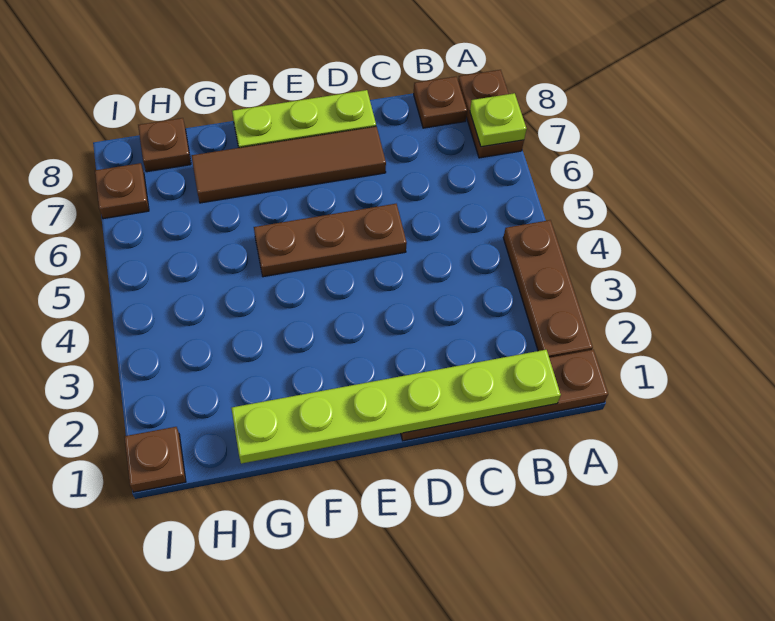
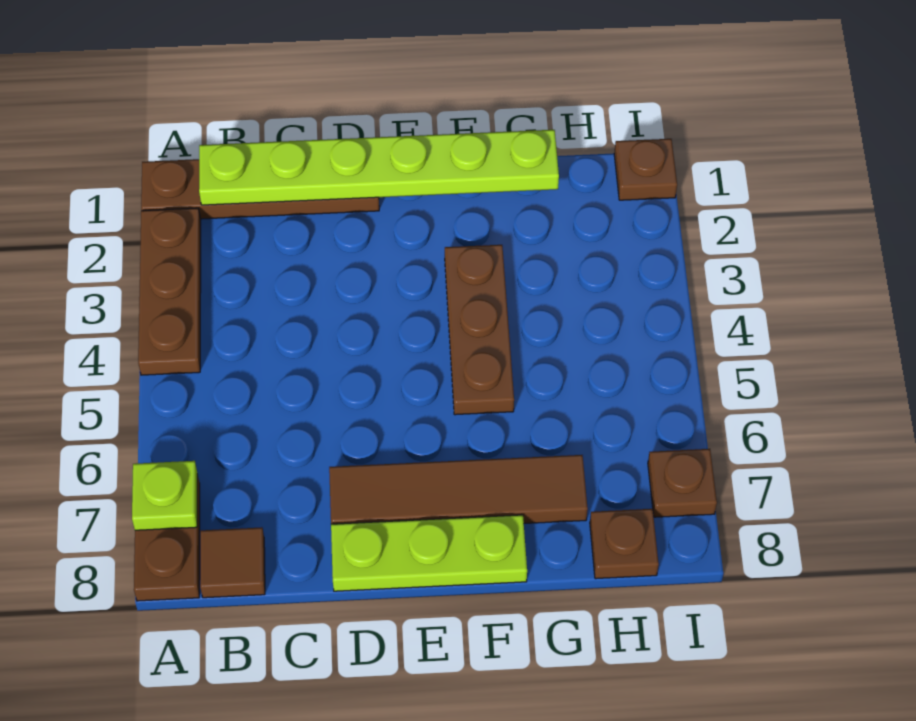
brown 1x1 plate [414,77,467,128] -> brown 1x1 tile [200,527,265,598]
brown 1x3 plate [254,204,407,277] -> brown 1x3 plate turned to [445,245,514,415]

